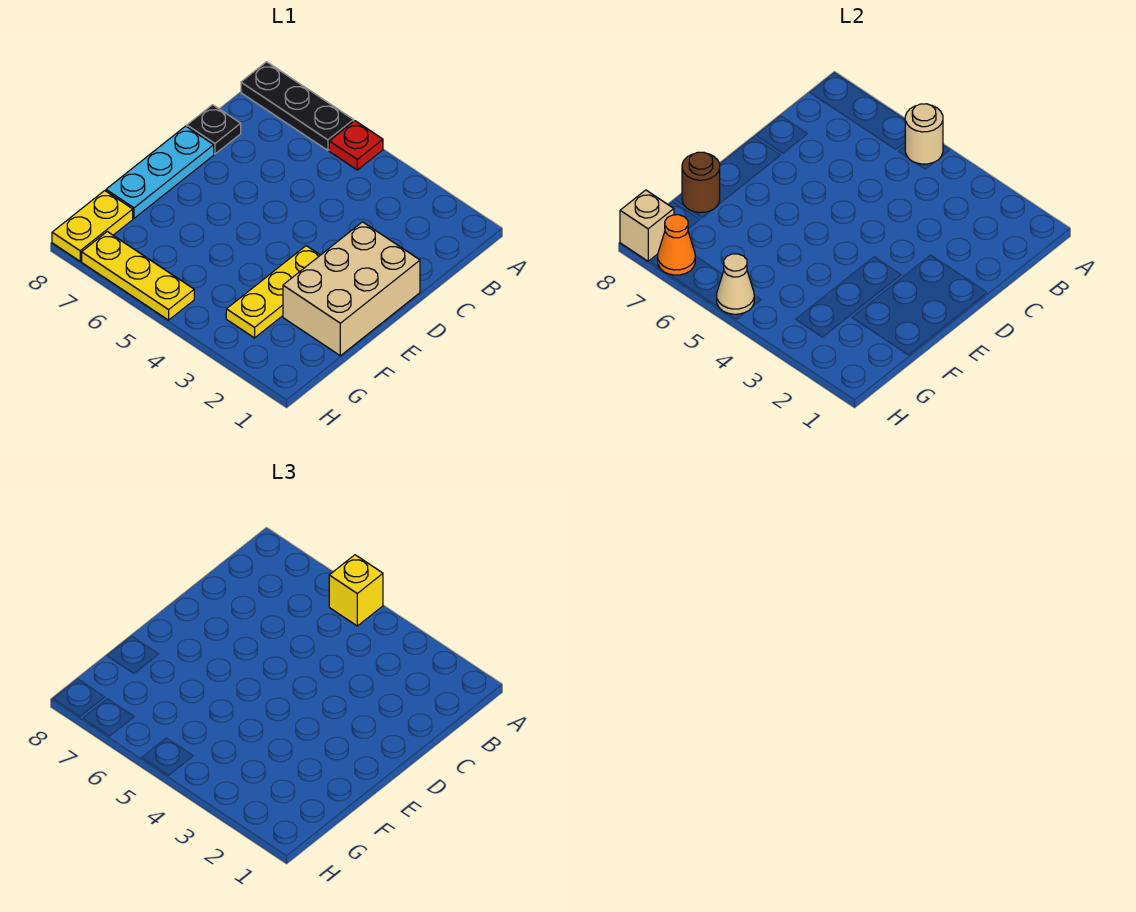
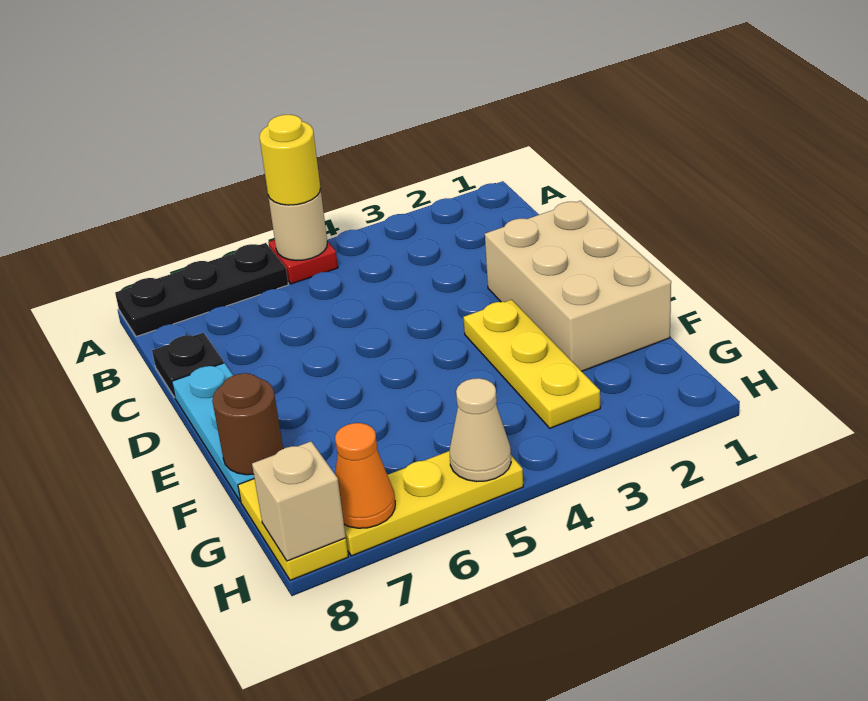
yellow 1x1 brick [329,555,383,626] -> yellow 1x1 round brick [260,115,320,205]

